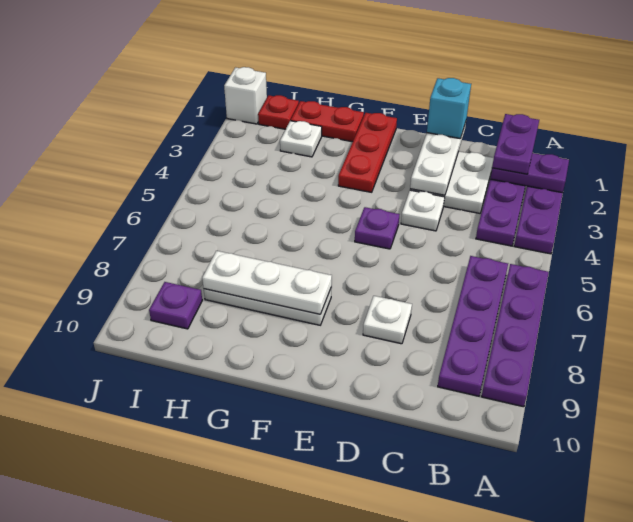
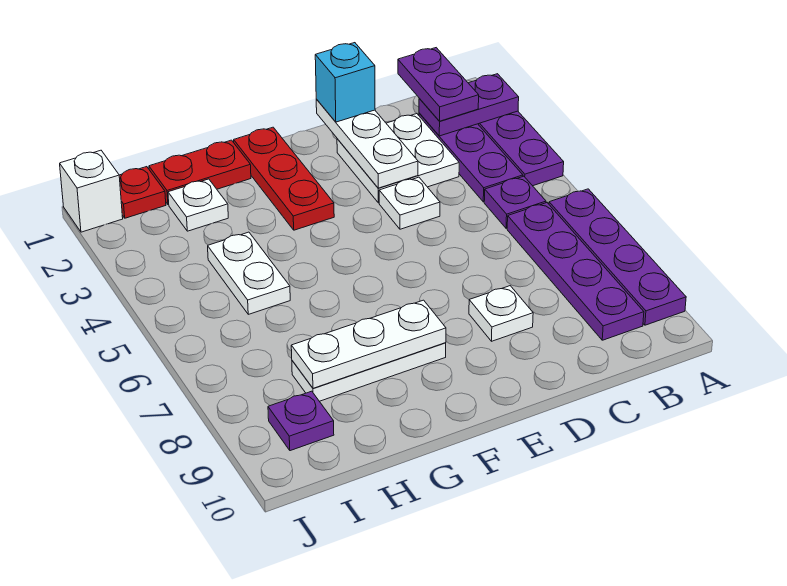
purple 1x1 plate [355,207,400,249] -> purple 1x1 plate moved to [484,176,546,228]
none -> white 1x2 plate [208,232,290,314]

